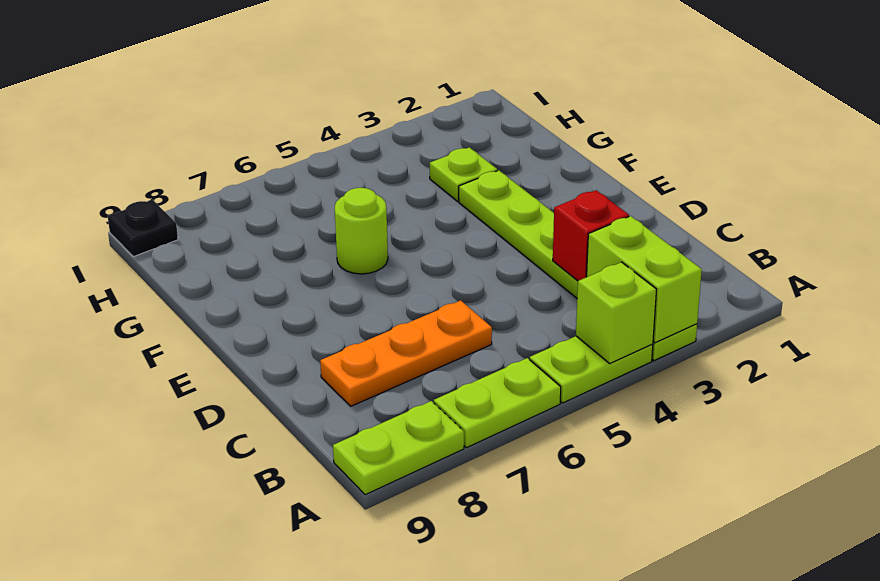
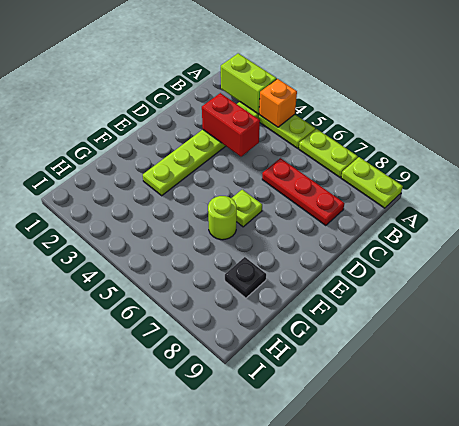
lime 1x2 brick [587,216,702,343] -> lime 1x2 brick turned to [221,53,277,114]
lime 1x1 brick [576,262,657,363] -> orange 1x1 brick [259,79,297,127]
red 1x1 brick [553,190,629,281] -> red 1x2 brick [202,93,260,157]
orange 1x3 plate [320,300,492,406] -> red 1x3 plate [262,158,345,226]
lime 1x1 plate [430,147,497,201] -> lime 1x1 plate moved to [232,190,262,227]
black 1x1 plate [108,200,178,257] -> black 1x1 plate moved to [225,257,266,298]

